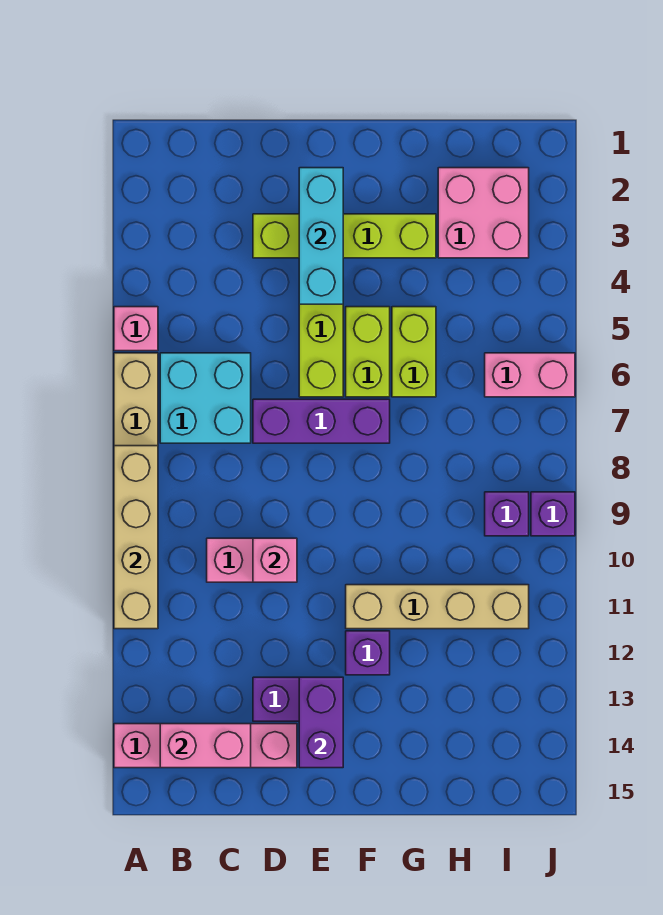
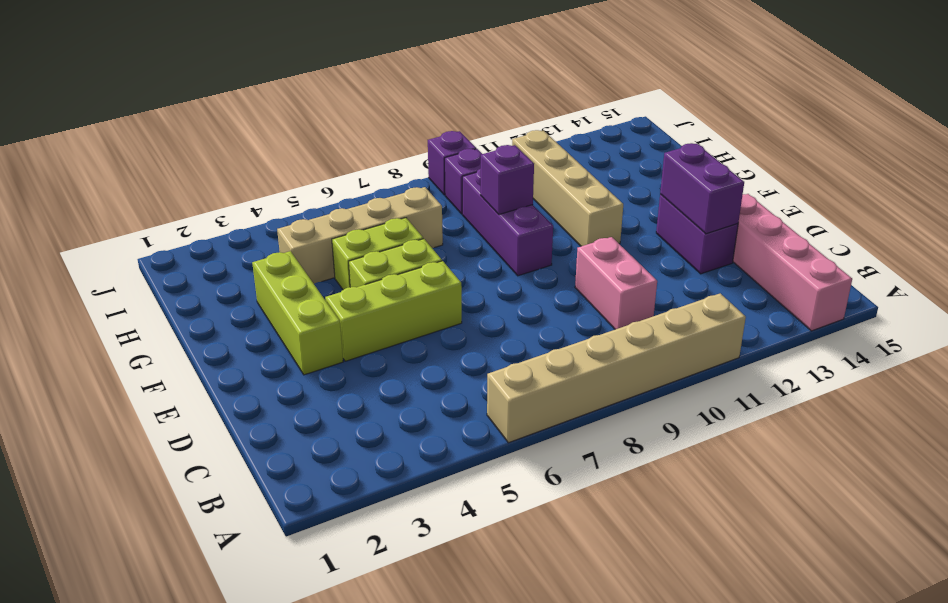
pink 1x1 brick [114,307,158,351] -> none
tan 1x4 brick [114,446,158,629] -> tan 1x4 brick moved to [277,187,443,284]
cyan 2x2 brick [160,353,251,443] -> none
pink 1x2 brick [160,724,251,768] -> none
lime 1x4 brick [253,214,436,258] -> lime 1x3 brick [252,251,343,375]
purple 1x3 brick [253,399,390,443] -> purple 1x3 brick moved to [462,169,553,276]
pink 1x1 brick [253,538,297,582] -> none
cyan 1x3 brick [299,168,343,304] -> none
purple 1x2 brick [299,677,343,768] -> purple 1x2 brick turned to [660,143,744,234]
purple 1x1 brick [346,631,390,675] -> purple 1x1 brick moved to [481,145,534,214]
pink 2x2 brick [438,168,529,258] -> none
pink 1x2 brick [485,353,575,397] -> none

